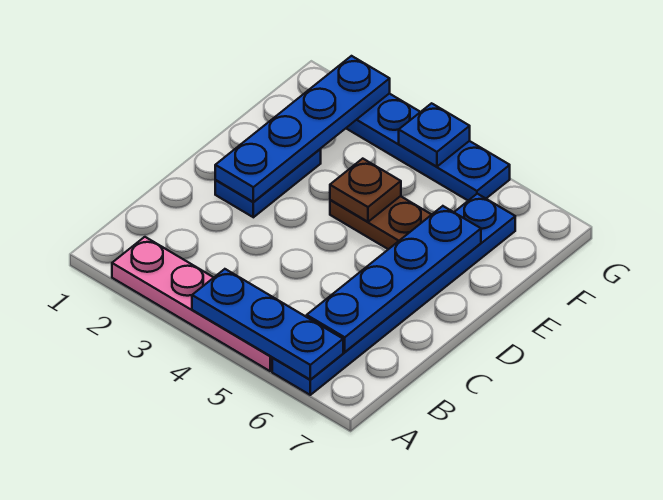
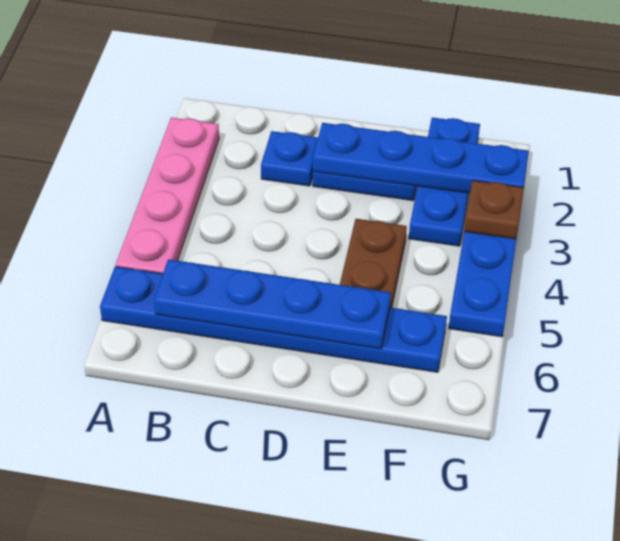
blue 1x3 plate [192,269,343,380] -> blue 1x3 plate moved to [409,117,480,246]
brown 1x1 plate [330,159,401,222] -> brown 1x1 plate moved to [464,181,524,239]
blue 1x1 plate [399,103,470,167] -> blue 1x1 plate moved to [261,131,318,186]

